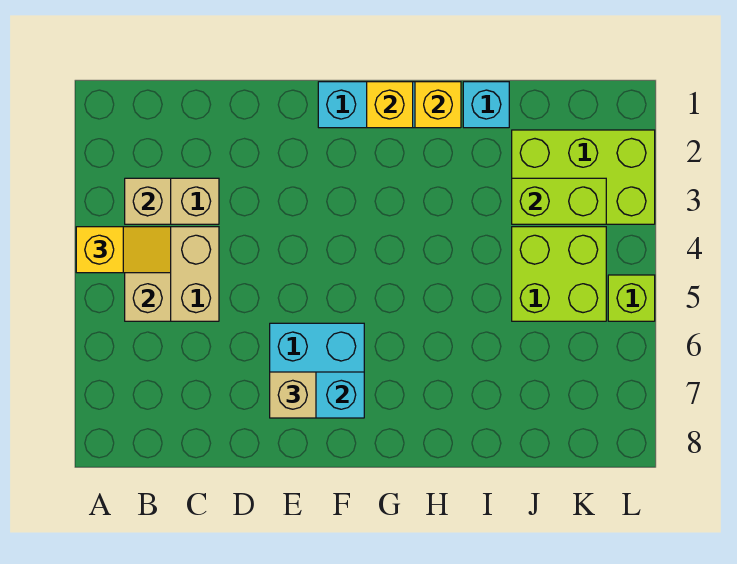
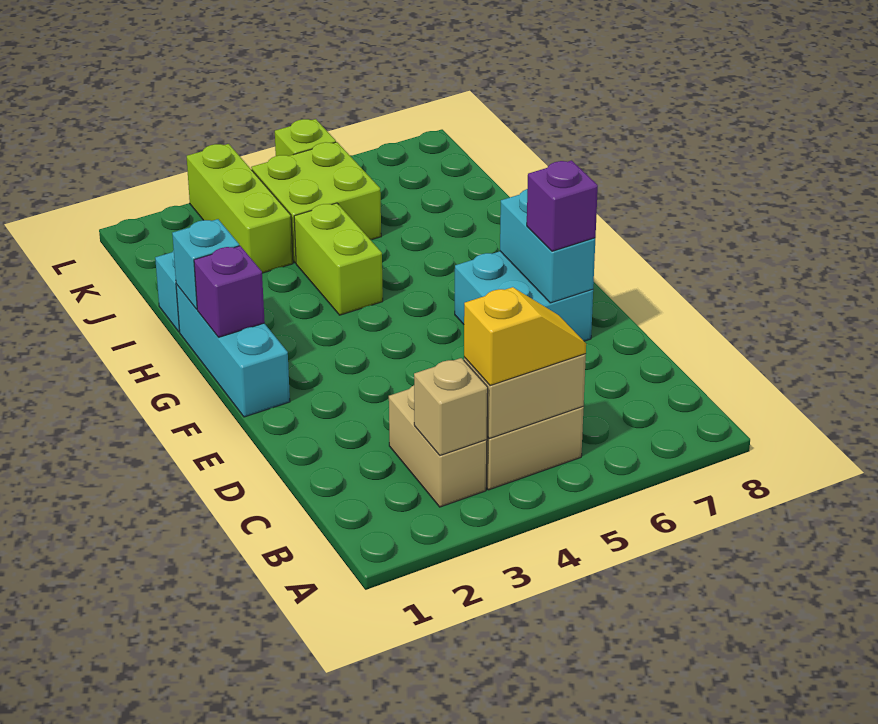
yellow 1x2 slope [76,227,171,273] -> yellow 1x2 slope turned to [464,287,586,386]
tan 1x1 brick [270,372,316,418] -> purple 1x1 brick [527,160,598,251]
yellow 1x1 brick [367,82,413,128] -> purple 1x1 brick [194,246,265,337]
yellow 1x1 brick [415,82,461,128] -> cyan 1x1 brick [172,219,239,309]
lime 2x3 brick [512,130,655,224] -> lime 1x3 brick [187,144,293,273]
lime 1x2 brick [512,178,606,224] -> lime 1x2 brick moved to [294,203,383,315]

